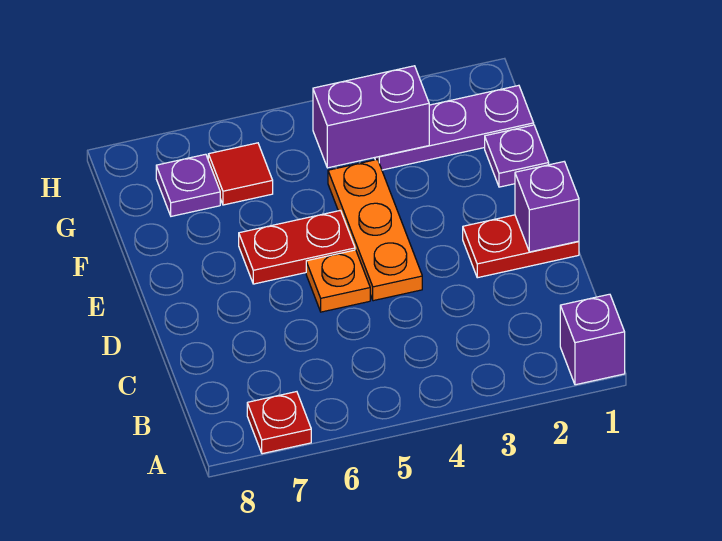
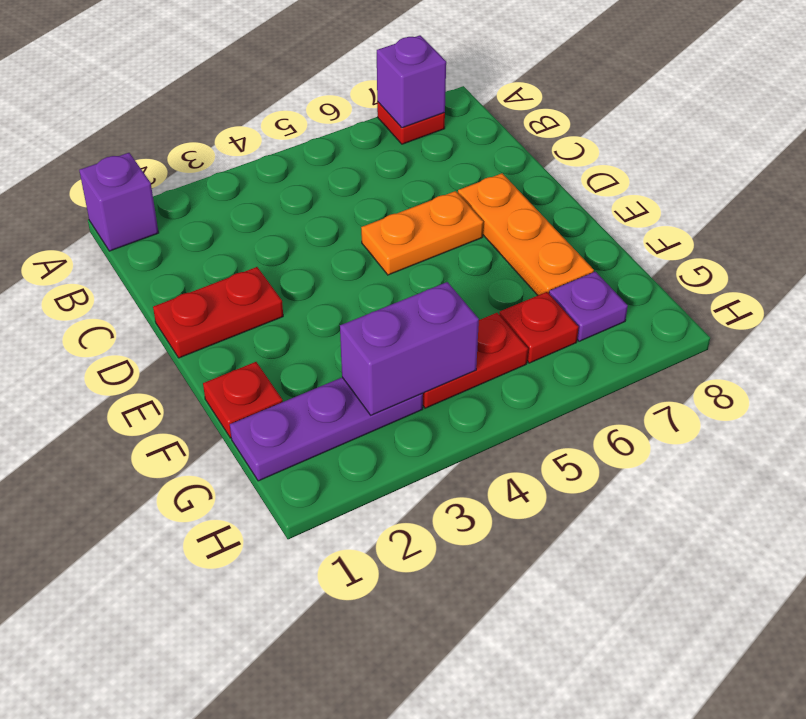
purple 1x1 brick [515,162,579,252] -> purple 1x1 brick moved to [377,35,446,128]
orange 1x3 plate [328,159,422,301] -> orange 1x3 plate moved to [458,173,594,295]
orange 1x1 plate [306,250,370,312] -> orange 1x2 plate [361,191,483,275]
red 1x2 plate [239,210,355,284] -> red 1x2 plate moved to [423,313,528,408]
purple 1x1 plate [485,125,549,187] -> red 1x1 plate [203,362,283,438]
red 1x1 tile [208,143,273,205] -> red 1x1 plate [499,292,579,363]

